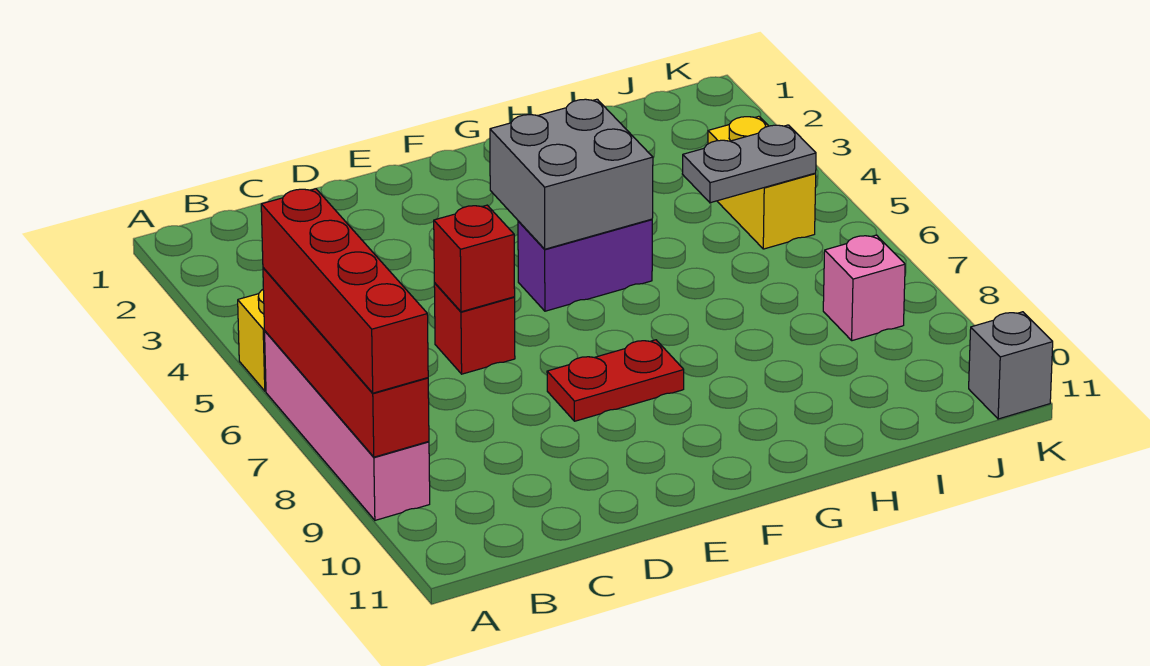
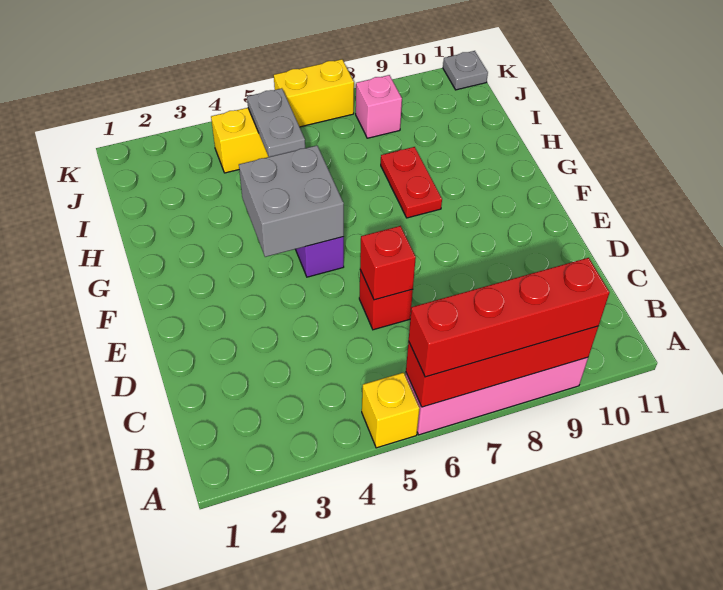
red 1x2 plate [547,340,684,421] -> red 1x2 plate moved to [381,147,442,218]
none -> yellow 1x2 brick [274,59,354,127]
grey 1x1 brick [969,312,1053,419] -> grey 1x1 plate [443,51,488,90]

